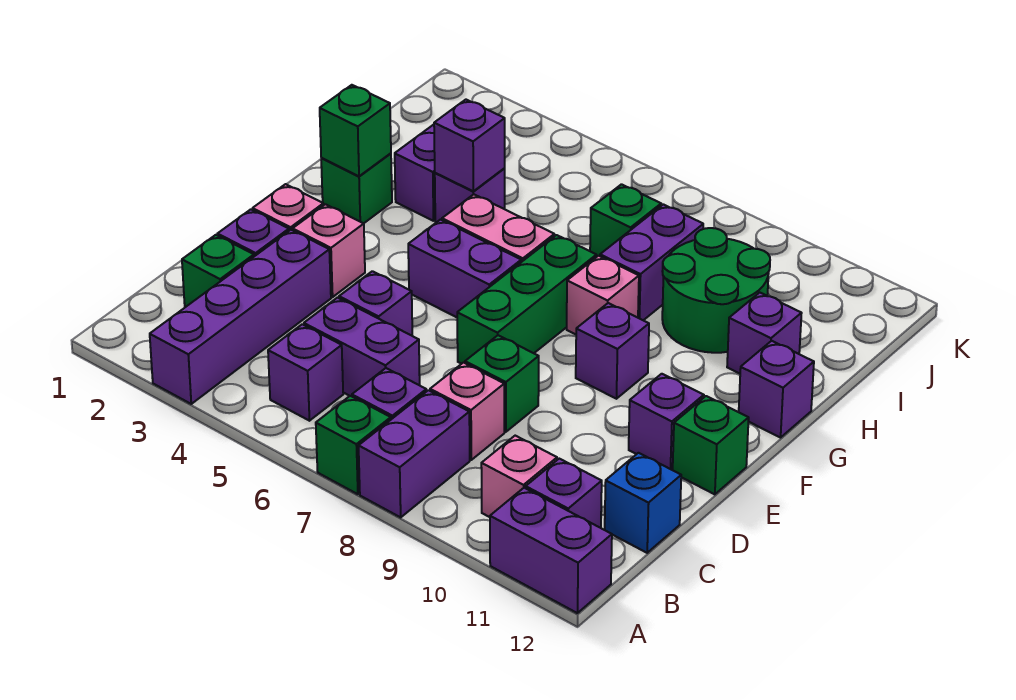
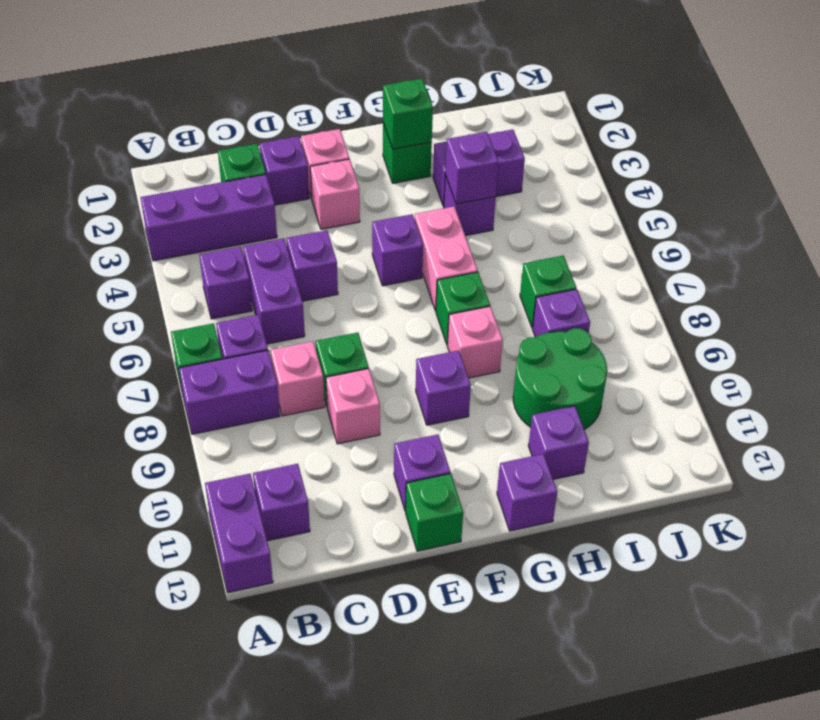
purple 1x4 brick [150,230,331,404] -> purple 1x3 brick [141,174,277,261]
pink 1x1 brick [481,436,557,517] -> pink 1x1 brick moved to [326,369,380,444]
blue 1x1 brick [605,453,681,553] -> none
green 1x3 brick [457,235,596,364] -> green 1x1 brick [436,272,490,344]
purple 1x2 brick [408,220,521,317] -> purple 1x1 brick [372,214,423,286]
purple 1x2 brick [600,204,703,320] -> purple 1x1 brick [533,289,590,337]

